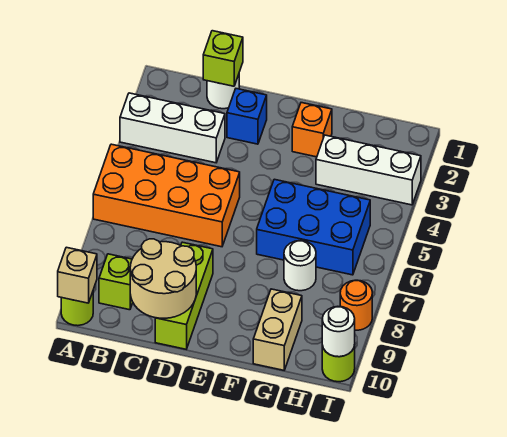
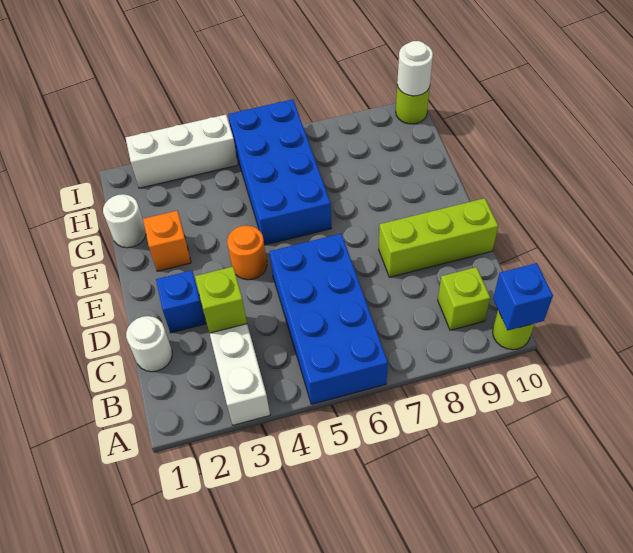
orange 2x4 brick [93,144,240,247] -> blue 2x4 brick [270,234,388,404]
tan 1x1 brick [58,247,97,303] -> blue 1x1 brick [493,263,553,330]
lime 1x1 brick [203,31,243,86] -> lime 1x1 brick moved to [195,267,247,333]
tan 2x2 round brick [130,239,196,318] -> none
blue 2x3 brick [257,179,370,275] -> blue 2x4 brick [228,99,331,245]
white 1x3 brick [316,135,421,205] -> white 1x3 brick turned to [126,115,238,188]
white 1x1 round brick [284,241,316,291] -> white 1x1 round brick moved to [103,194,146,248]
tan 1x2 brick [253,289,302,370] -> none
orange 1x1 round brick [340,280,372,330] -> orange 1x1 round brick moved to [227,225,267,280]

